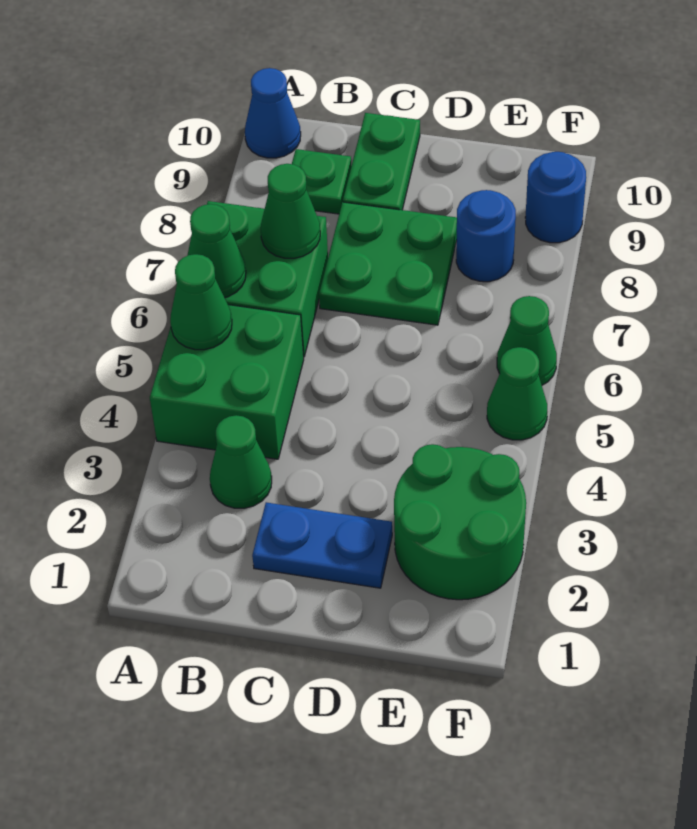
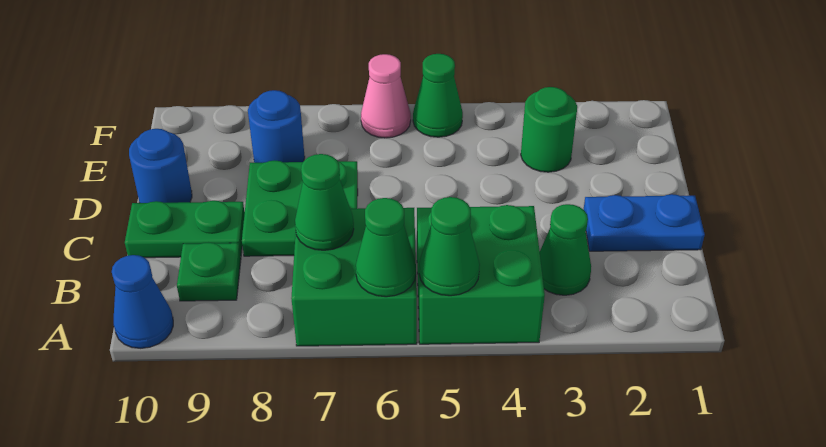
blue 1x2 plate [252,502,392,588] -> blue 1x2 plate turned to [583,194,705,251]
green 2x2 round brick [394,444,526,600] -> green 1x1 round brick [521,87,577,172]
green 1x1 cone [497,296,557,385] -> pink 1x1 cone [361,54,411,138]
blue 1x1 round brick [525,152,586,243] -> blue 1x1 round brick moved to [129,129,192,203]

